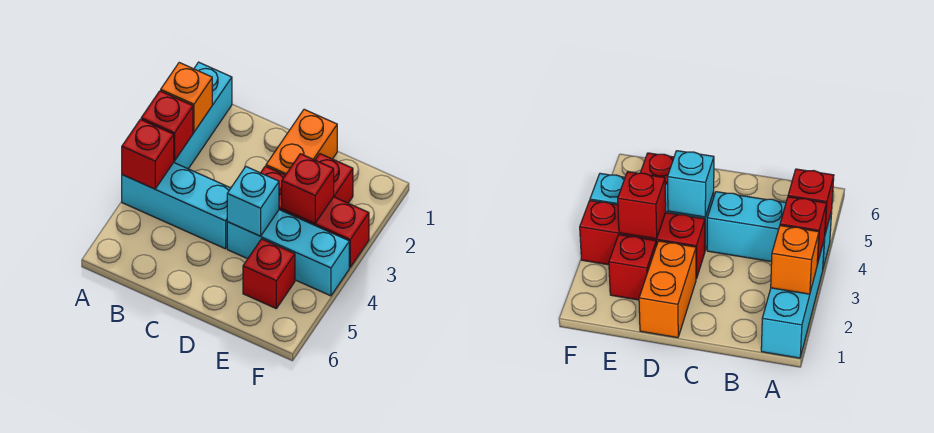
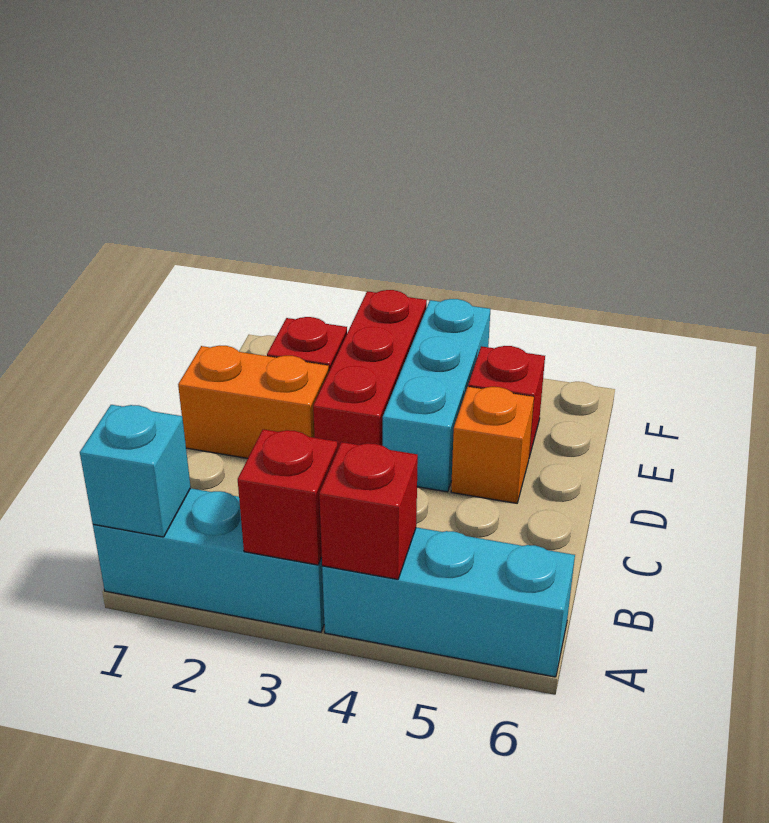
orange 1x1 brick [161,63,212,132] -> orange 1x1 brick moved to [451,387,534,503]
cyan 1x3 brick [122,162,231,249] -> cyan 1x3 brick turned to [322,527,575,677]
cyan 1x1 brick [227,167,279,236] -> cyan 1x1 brick moved to [80,405,191,537]
red 1x1 brick [282,154,334,223] -> none

